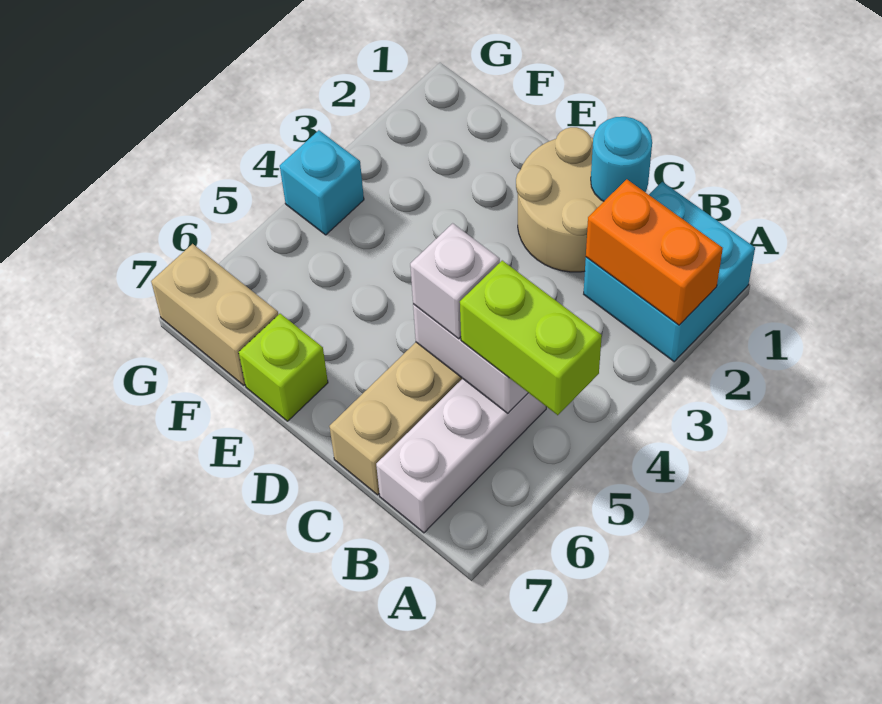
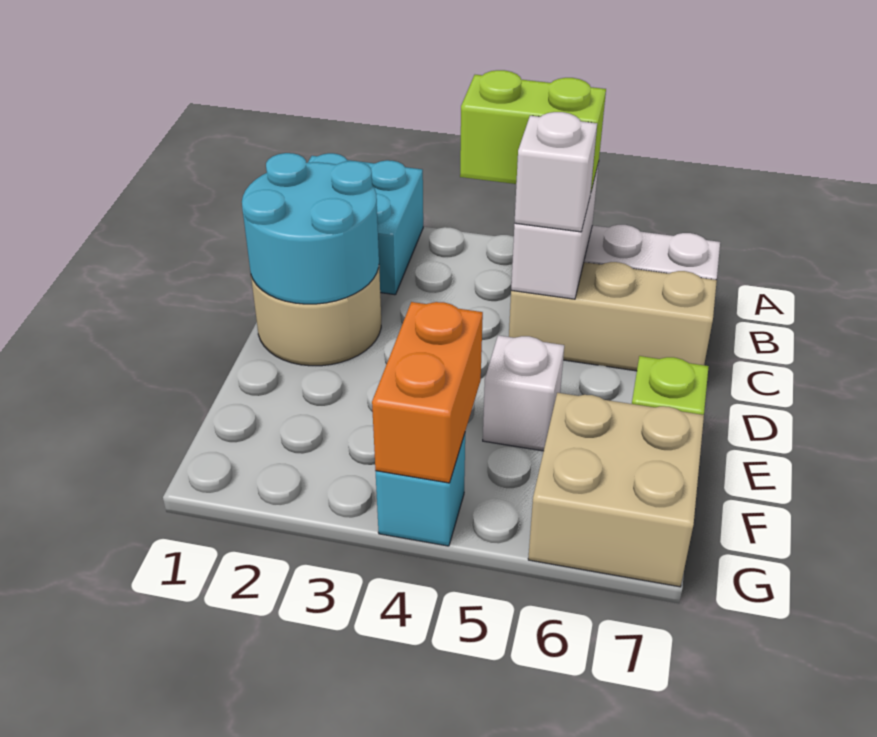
orange 1x2 brick [586,179,723,325] -> orange 1x2 brick moved to [372,302,483,483]
lime 1x2 brick [460,261,602,415] -> lime 1x2 brick turned to [460,70,606,190]
cyan 1x1 round brick [591,117,652,201] -> cyan 2x2 round brick [242,153,379,304]
none -> white 1x1 brick [483,335,564,451]
tan 1x2 brick [151,244,278,385] -> tan 2x2 brick [528,393,704,587]

